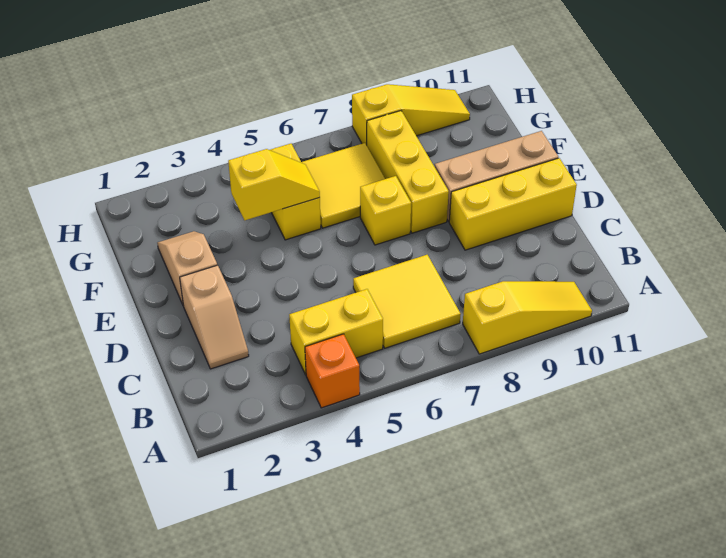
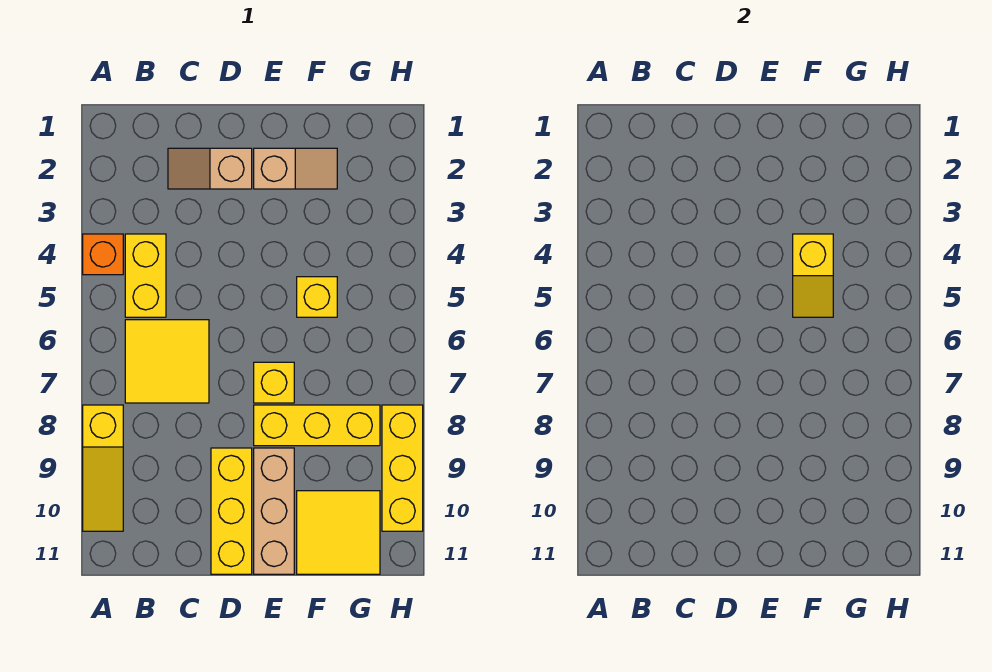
yellow 1x2 brick [271,143,321,240] -> yellow 1x1 brick [297,277,337,317]
yellow 2x2 tile [301,143,385,228] -> yellow 2x2 tile moved to [297,491,380,574]
yellow 1x3 slope [352,84,470,145] -> yellow 1x3 brick [382,405,423,531]

